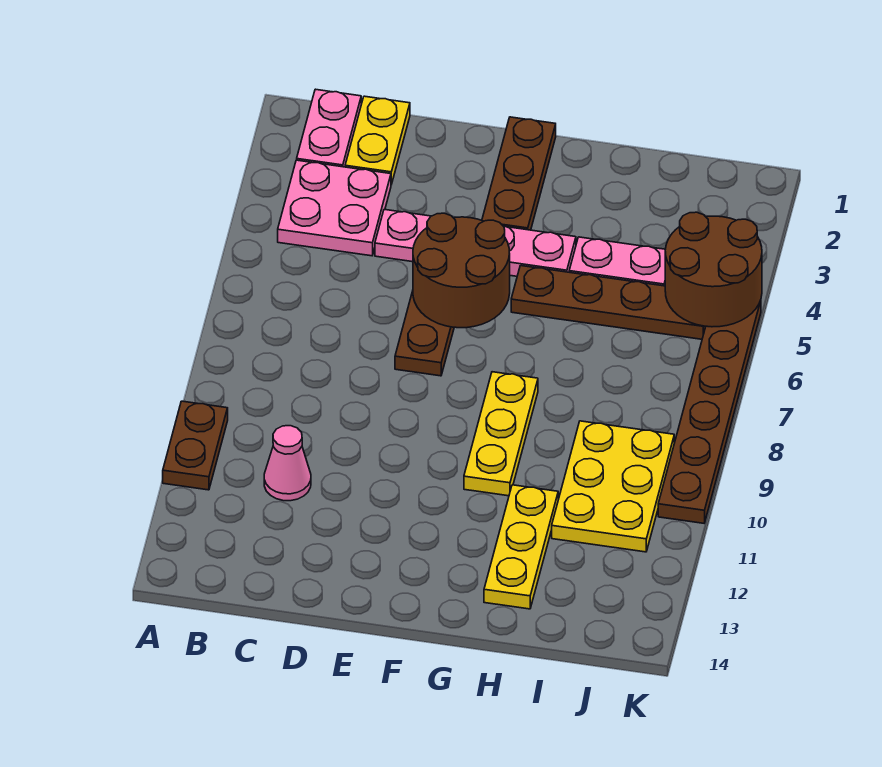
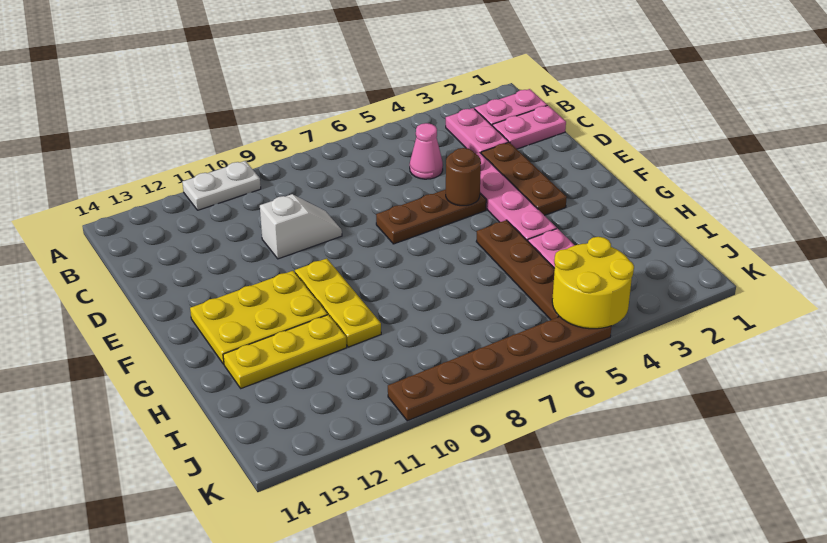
brown 1x2 plate [163,401,228,490] -> white 1x2 plate [182,161,261,210]
pink 2x2 plate [278,160,391,256] -> pink 1x2 plate [446,108,509,154]
yellow 1x2 plate [345,96,410,185] -> pink 1x2 plate [492,105,566,149]
pink 1x1 cone [264,426,311,501] -> pink 1x1 cone moved to [410,123,443,179]
none -> white 1x2 slope [260,194,342,259]
brown 2x2 round brick [413,213,510,328] -> brown 1x1 round brick [446,148,481,206]
brown 1x3 plate [482,117,556,230] -> brown 1x3 plate turned to [481,142,567,215]
yellow 1x3 plate [464,372,538,496] -> yellow 1x3 plate turned to [295,258,381,347]
yellow 2x3 plate [552,421,674,552] -> yellow 2x3 plate moved to [190,271,328,364]
brown 2x2 round brick [665,212,762,327] -> yellow 2x2 round brick [552,237,634,329]

